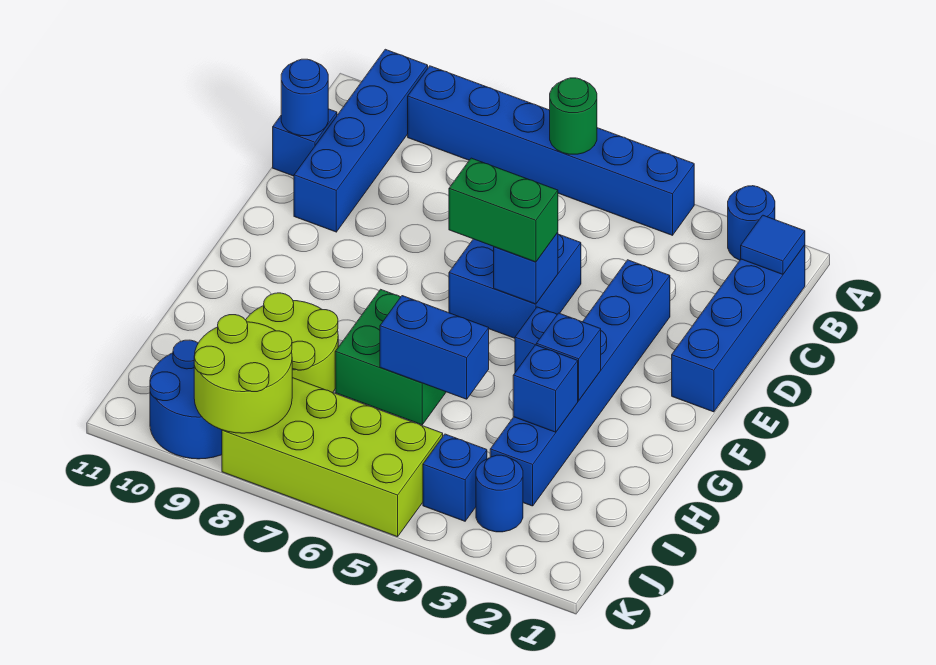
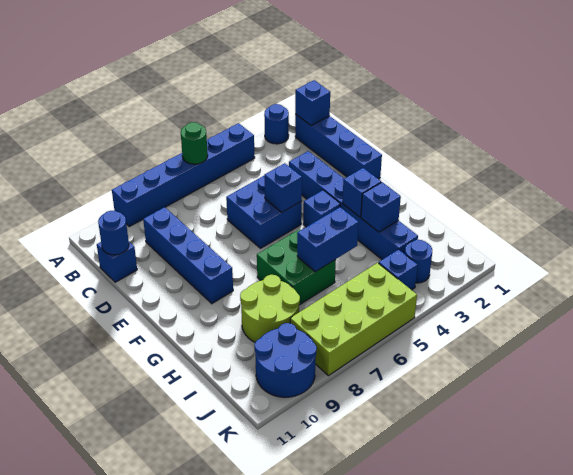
blue 1x4 brick [294,49,428,232] -> blue 1x4 brick moved to [143,207,233,304]
blue 1x1 tile [741,215,805,274] -> blue 1x1 brick [295,80,330,125]
green 1x2 brick [449,158,558,262] -> none
lime 2x2 round brick [194,315,292,433] -> none

